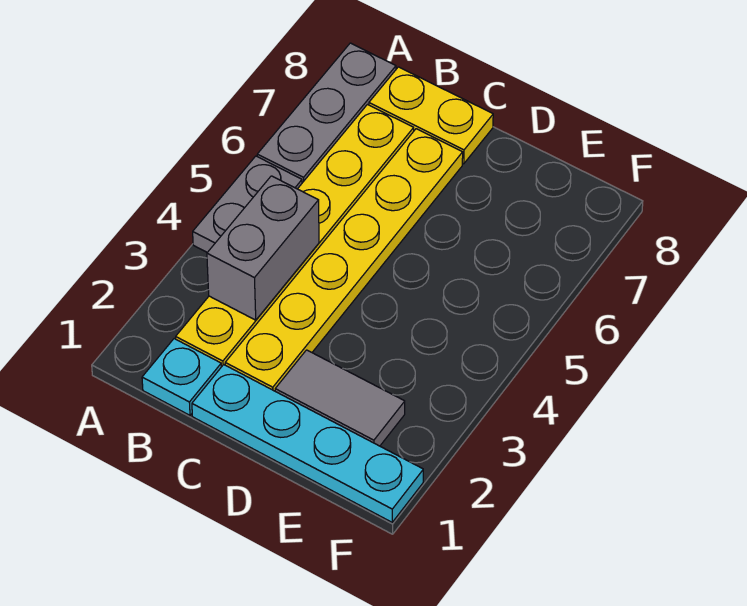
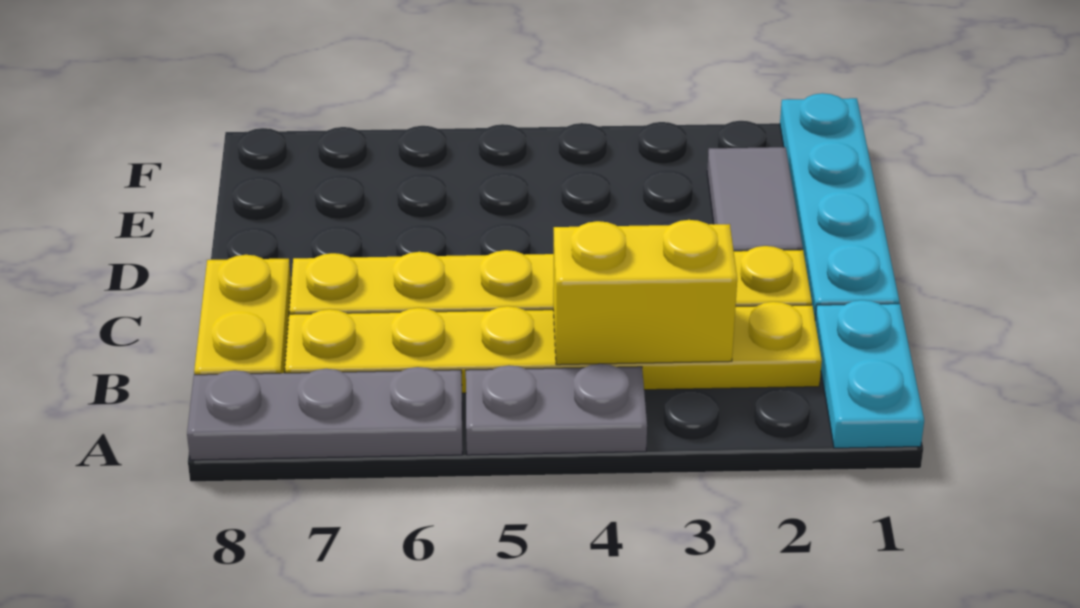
cyan 1x1 plate [142,339,221,415] -> cyan 1x2 plate [815,300,924,448]
grey 1x2 brick [207,176,319,320] -> yellow 1x2 brick [553,220,737,365]

